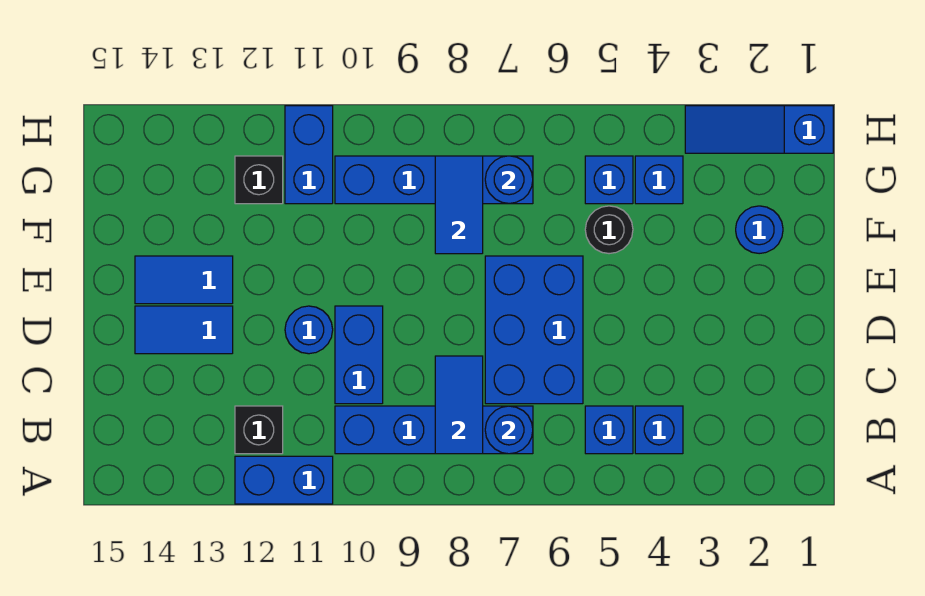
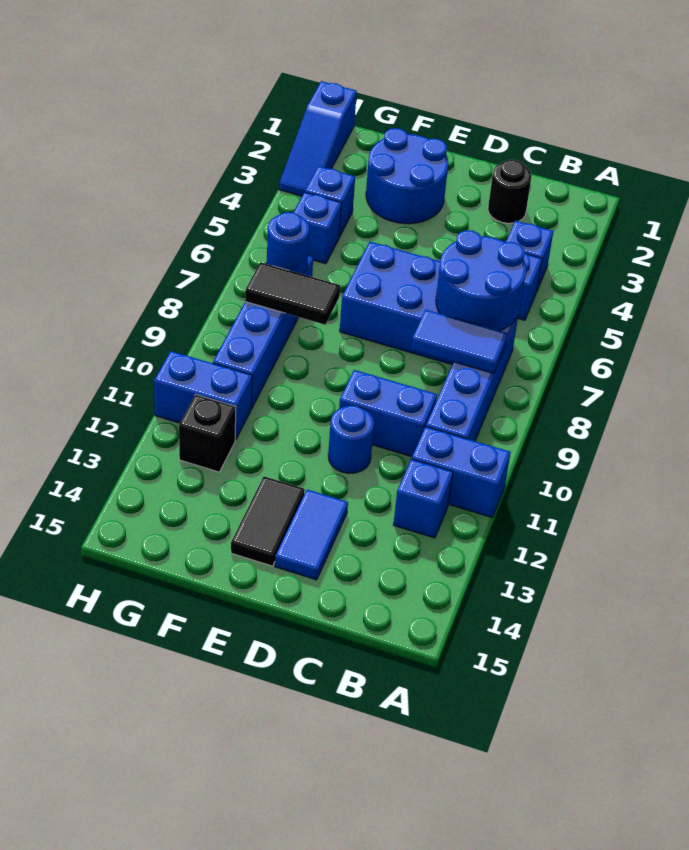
blue 1x2 brick [235,456,333,504] -> blue 1x2 brick turned to [412,426,511,517]
blue 1x1 round brick [485,406,533,454] -> blue 2x2 round brick [436,230,526,331]
black 1x1 brick [235,406,283,454] -> blue 1x1 brick [394,459,453,538]
blue 1x2 tile [135,256,233,304] -> black 1x2 tile [231,476,305,566]
blue 1x1 round brick [736,206,783,254] -> blue 2x2 round brick [366,128,448,224]
black 1x1 round brick [585,206,633,254] -> black 1x1 round brick moved to [488,160,532,223]
blue 1x2 tile [435,156,483,254] -> black 1x2 tile [245,262,340,325]

